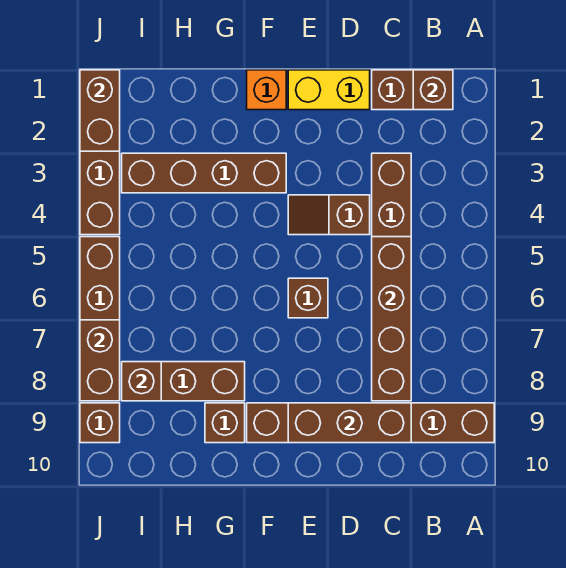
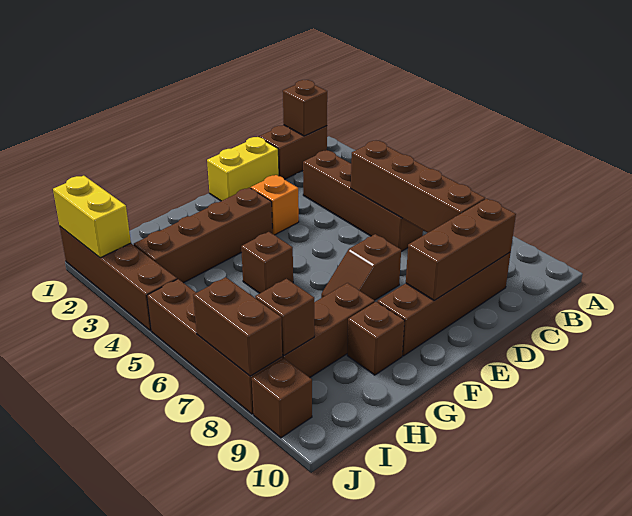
brown 1x6 brick [247,403,494,443] -> brown 1x4 brick [377,252,511,356]
brown 1x2 slope [288,195,370,235] -> brown 1x2 slope moved to [321,234,401,300]
brown 1x1 brick [288,278,328,318] -> brown 1x1 brick moved to [241,232,293,293]
orange 1x1 brick [247,70,286,110] -> orange 1x1 brick moved to [251,175,299,235]
brown 1x2 brick [80,70,120,151] -> yellow 1x2 brick [53,176,131,258]

